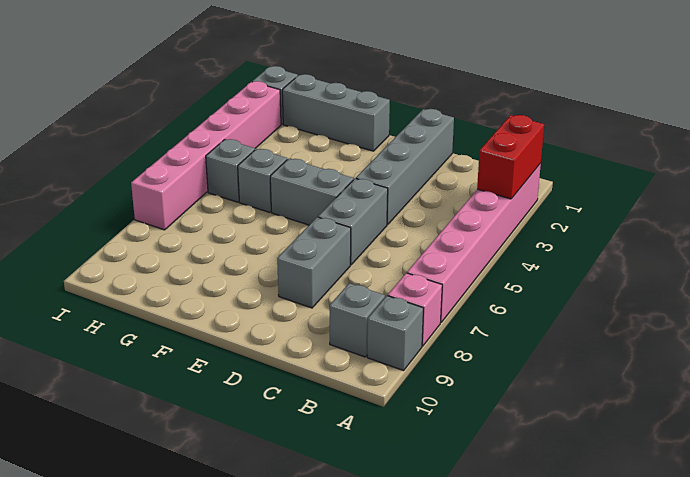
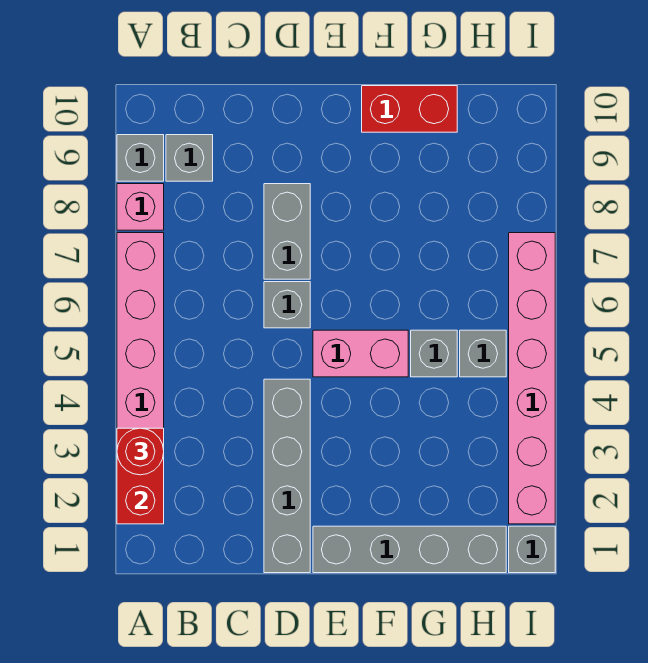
none -> red 1x1 round brick [117,428,164,475]
grey 1x2 brick [318,178,388,265] -> grey 1x1 brick [264,282,310,328]
grey 1x2 brick [270,159,353,225] -> pink 1x2 brick [313,330,408,377]
grey 1x3 brick [282,74,390,151] -> grey 1x4 brick [313,526,506,573]
none -> red 1x2 brick [362,86,457,132]

